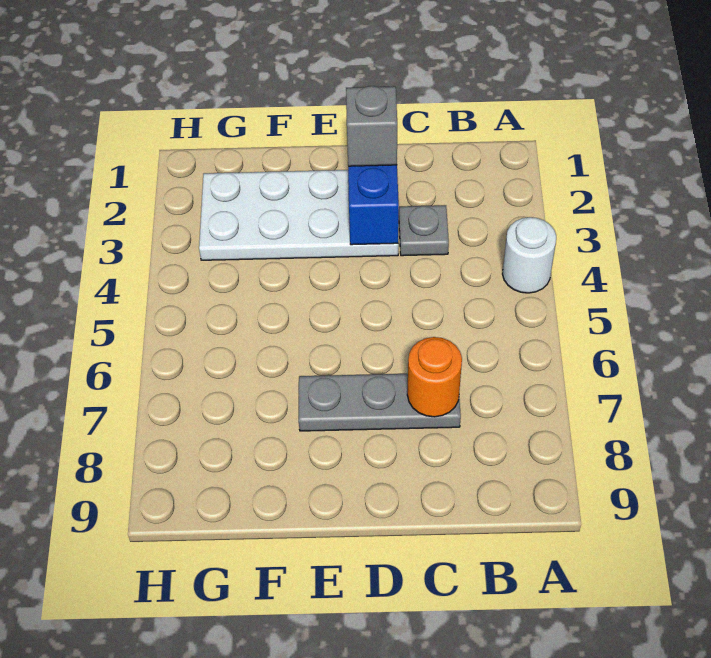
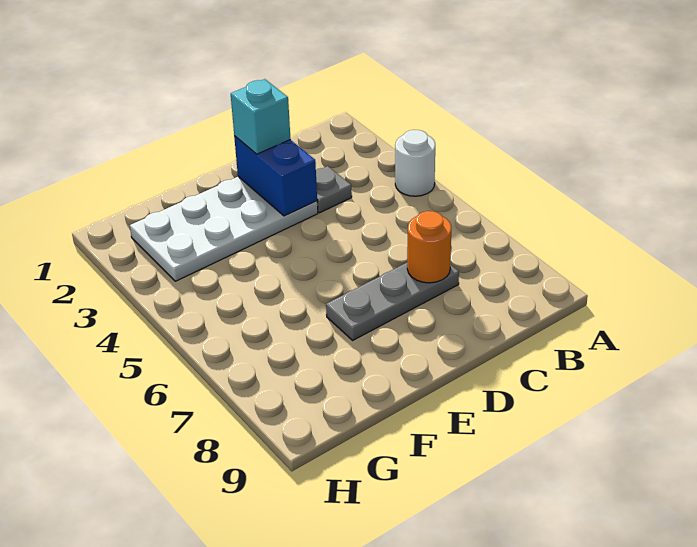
grey 1x1 brick [346,86,397,166] -> cyan 1x1 brick [231,79,290,154]

